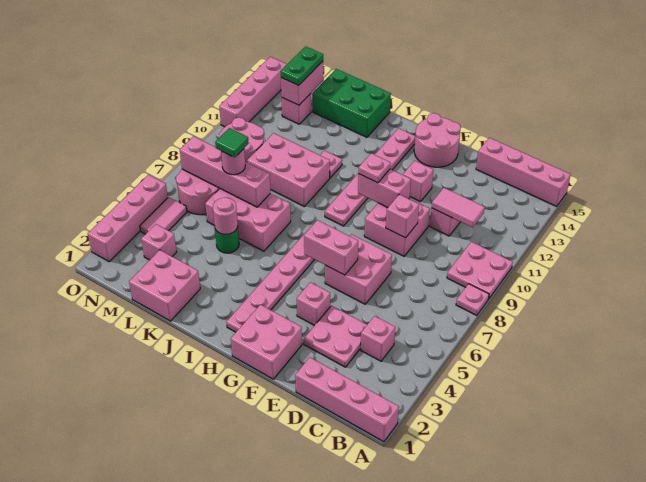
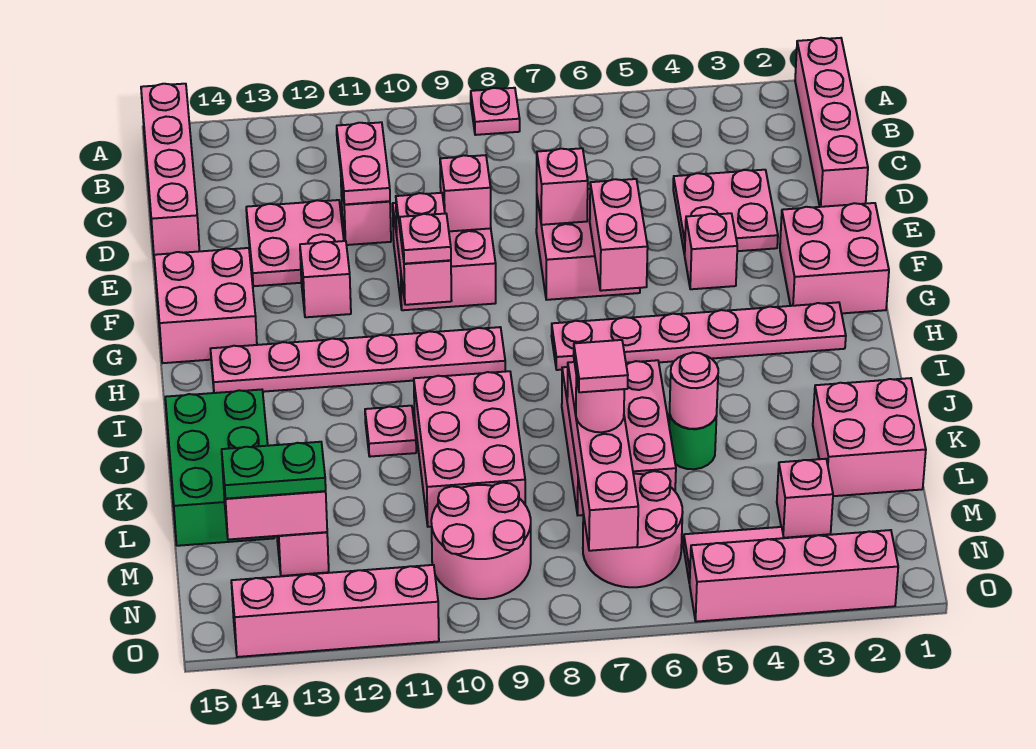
pink 2x2 plate [447,242,513,298] -> pink 2x2 plate moved to [246,200,344,286]
pink 1x1 brick [361,316,395,361] -> pink 1x1 brick moved to [537,148,588,225]
pink 1x2 tile [432,188,485,227] -> pink 1x2 plate [337,122,390,204]
pink 2x2 round brick [414,113,461,167] -> pink 2x2 brick [154,248,257,363]
green 1x1 tile [215,128,249,157] -> pink 1x1 tile [574,340,628,392]

